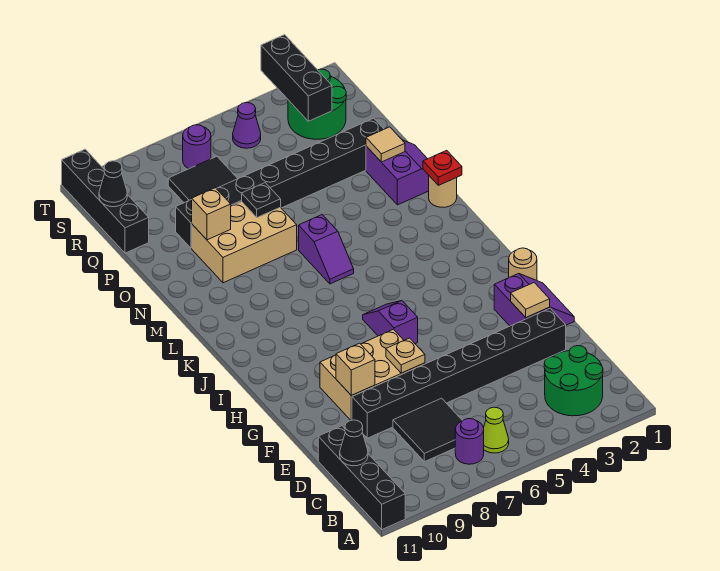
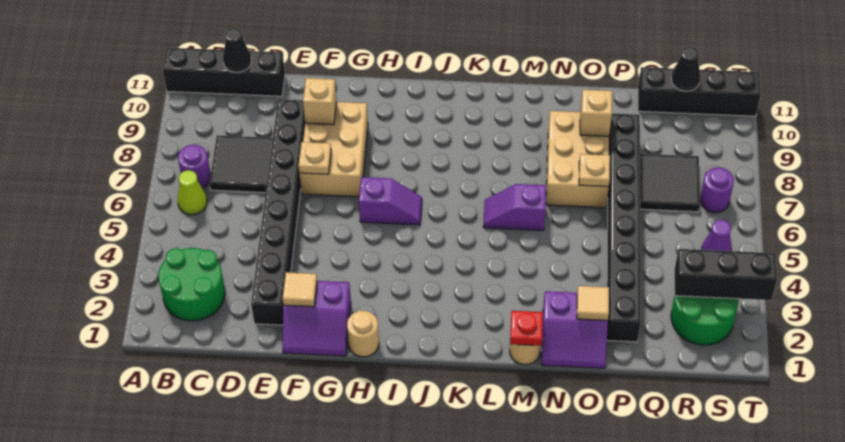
black 1x1 plate [242,183,281,217] -> tan 1x1 plate [579,154,610,187]

